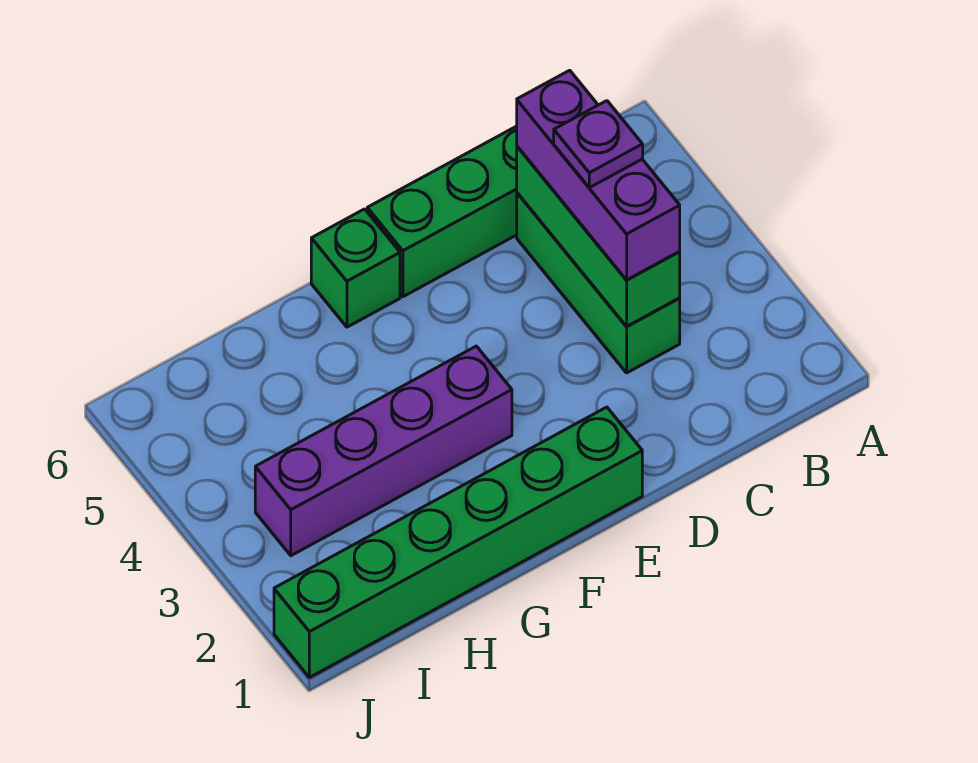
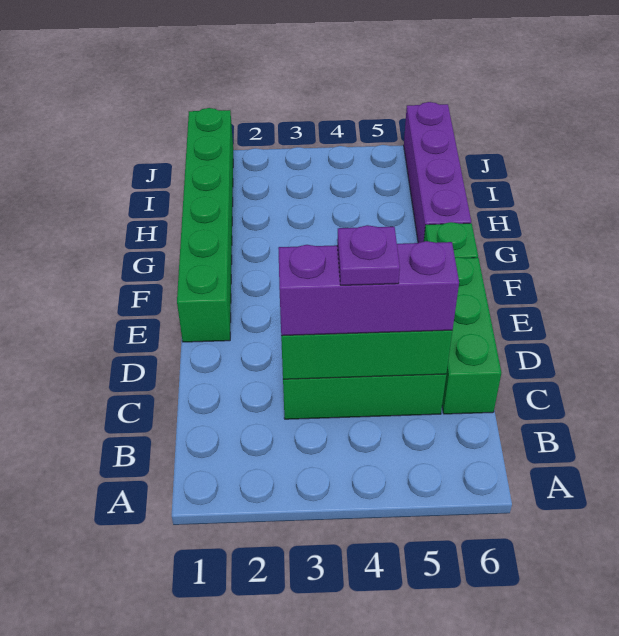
purple 1x4 brick [255,346,512,556] -> purple 1x4 brick moved to [404,102,471,243]

